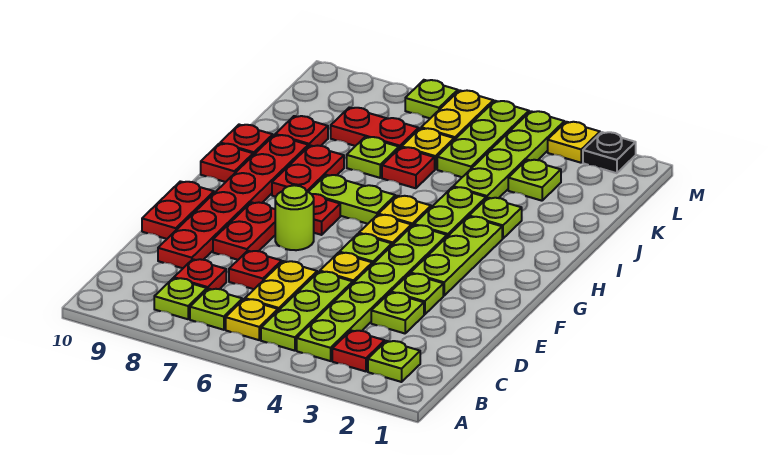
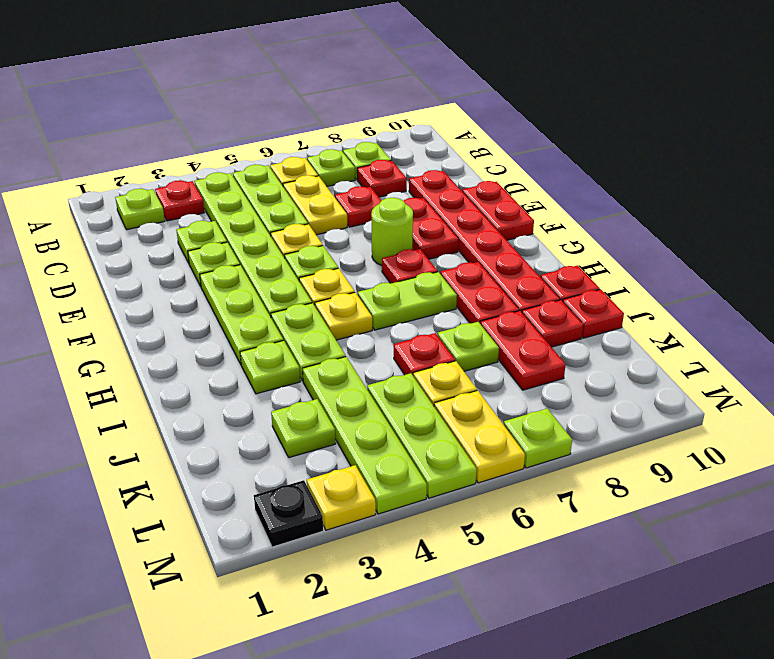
red 1x1 plate [201,144,253,182] -> red 1x1 plate moved to [563,289,624,338]
red 1x2 plate [331,107,419,148] -> red 1x2 plate turned to [480,311,566,390]

